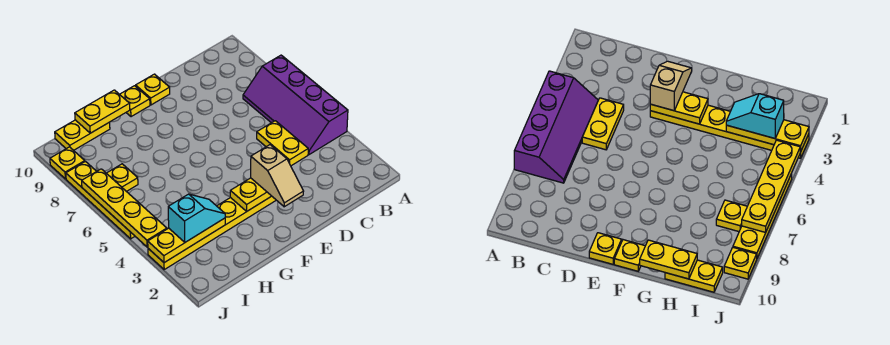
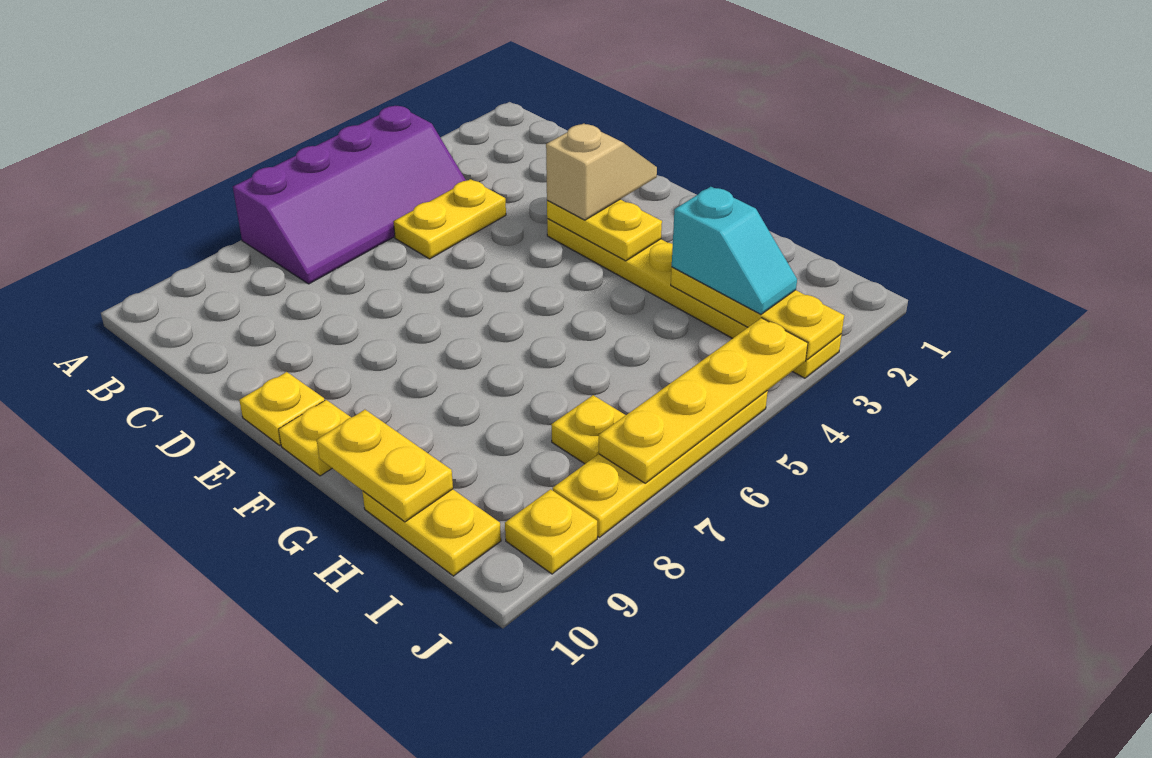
cyan 1x2 slope [168,194,225,242] -> cyan 1x2 slope turned to [672,187,797,314]

